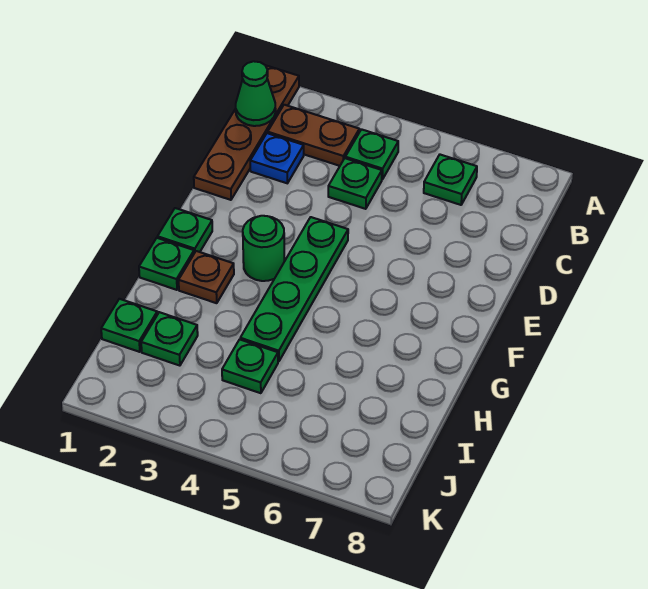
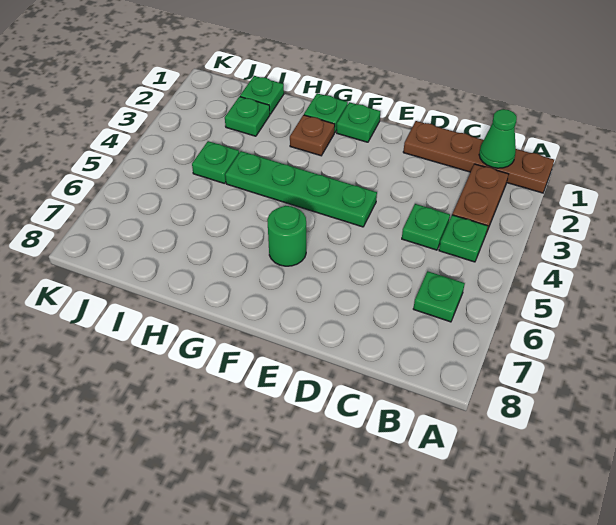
blue 1x1 plate [250,133,304,183] -> none
green 1x1 round brick [243,216,285,281] -> green 1x1 round brick moved to [267,206,306,266]

